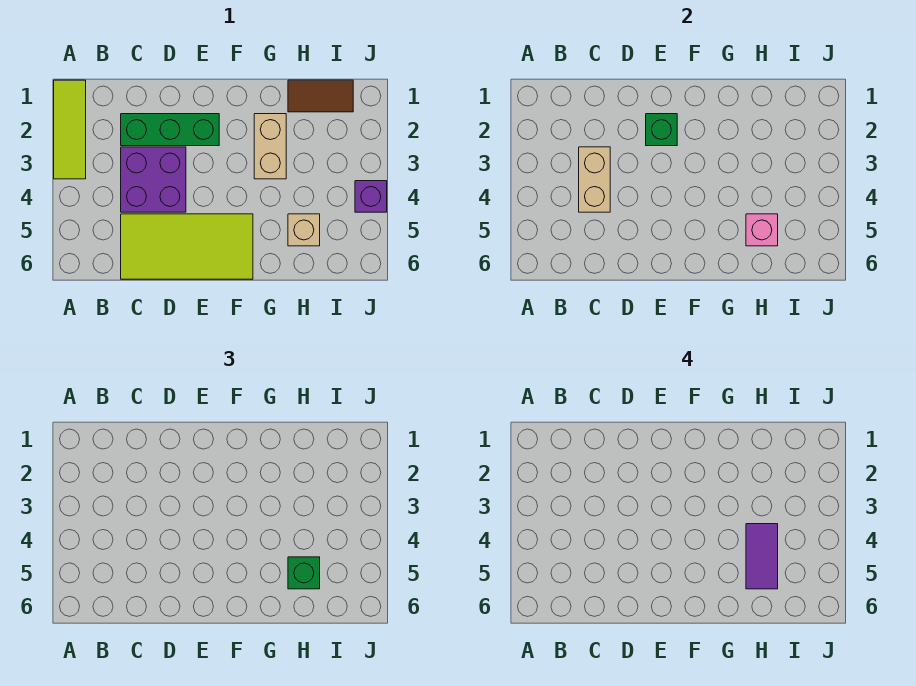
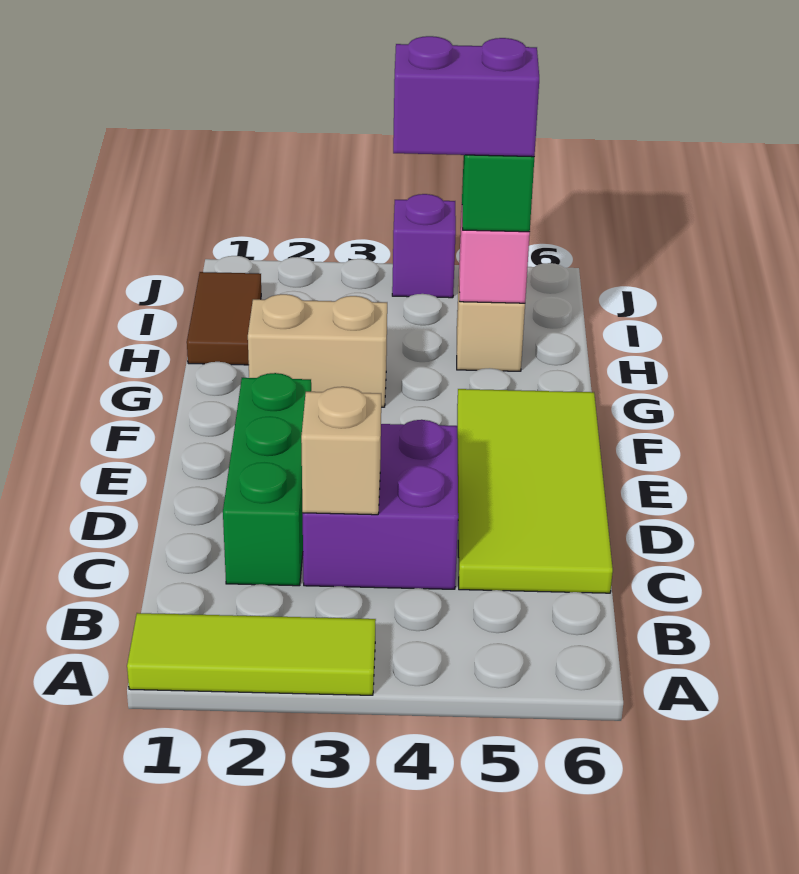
tan 1x2 brick [579,147,610,212] -> tan 1x1 brick [301,387,381,515]
green 1x1 brick [646,114,677,146] -> none
purple 1x2 tile [746,524,778,589] -> purple 1x2 brick [393,36,539,157]

